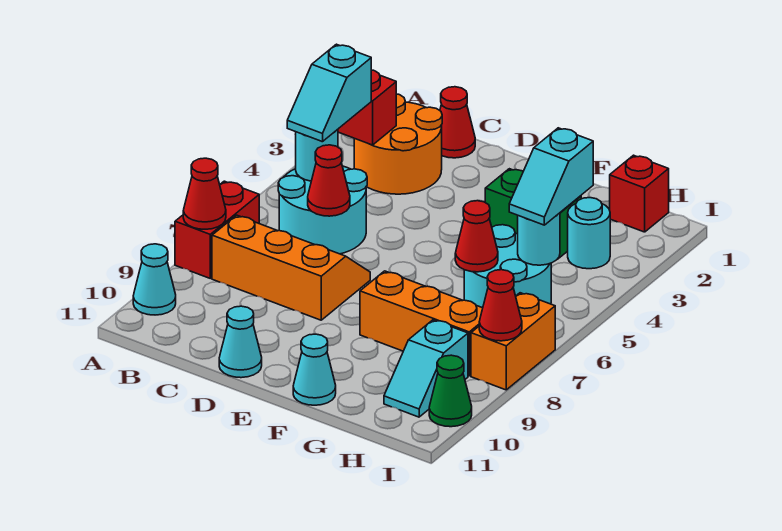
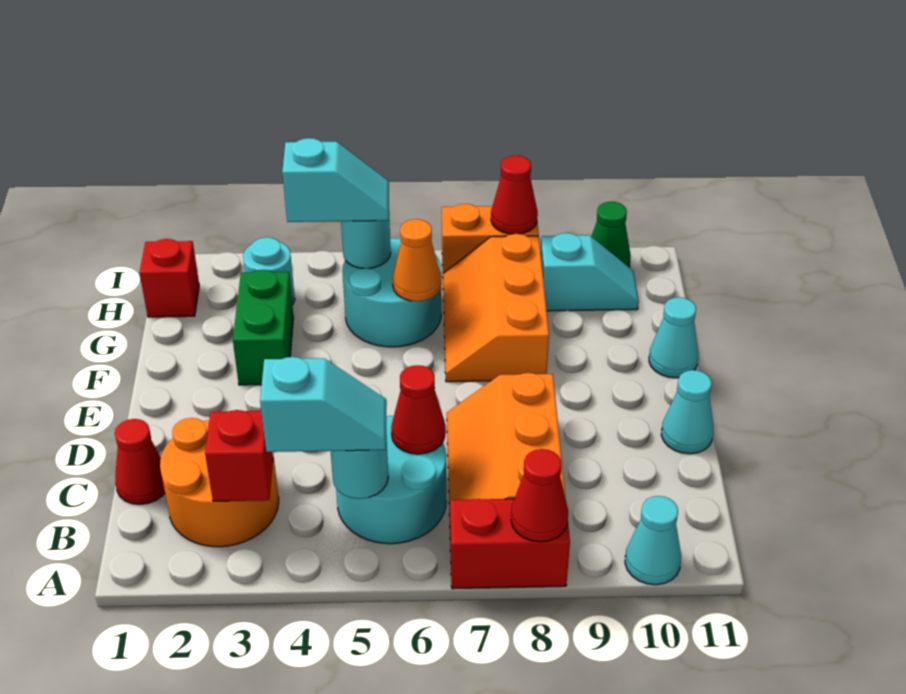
red 1x1 cone [455,201,498,272] -> orange 1x1 cone [393,219,442,301]

